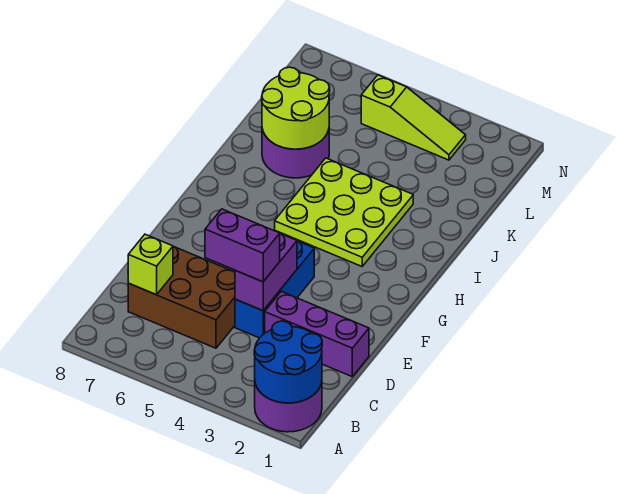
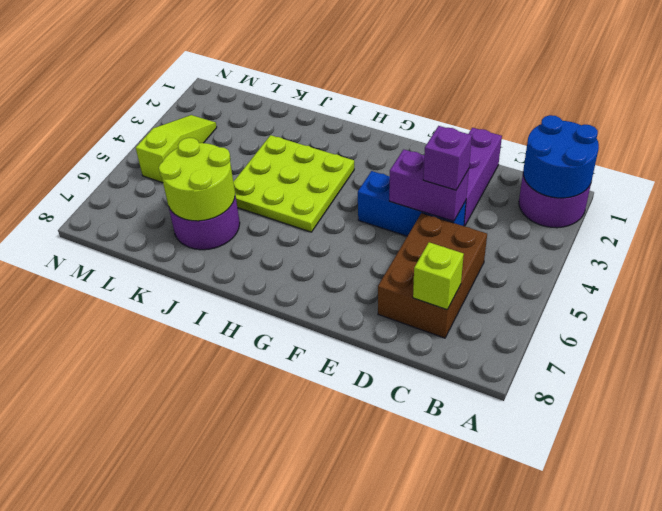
purple 1x2 brick [205,209,280,282] -> purple 1x1 brick [423,126,472,190]

